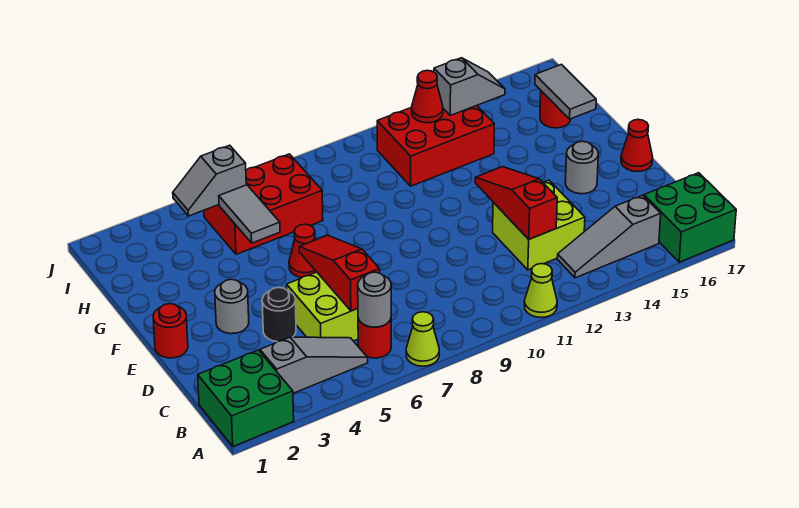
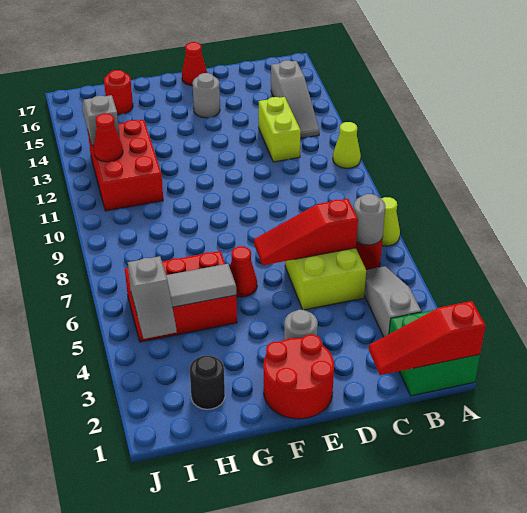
green 2x2 brick [644,173,736,262] -> none
lime 2x2 brick [493,180,585,270] -> lime 1x2 brick [259,97,301,162]
red 1x3 slope [475,167,557,239] -> red 1x3 slope moved to [369,301,485,375]
black 1x1 round brick [262,288,296,342] -> black 1x1 round brick moved to [190,356,225,409]
red 1x1 round brick [153,304,188,358] -> red 2x2 round brick [264,335,334,419]
grey 1x2 tile [535,64,596,119] -> none
red 2x3 brick [204,154,323,254] -> red 2x3 brick turned to [125,251,237,342]

